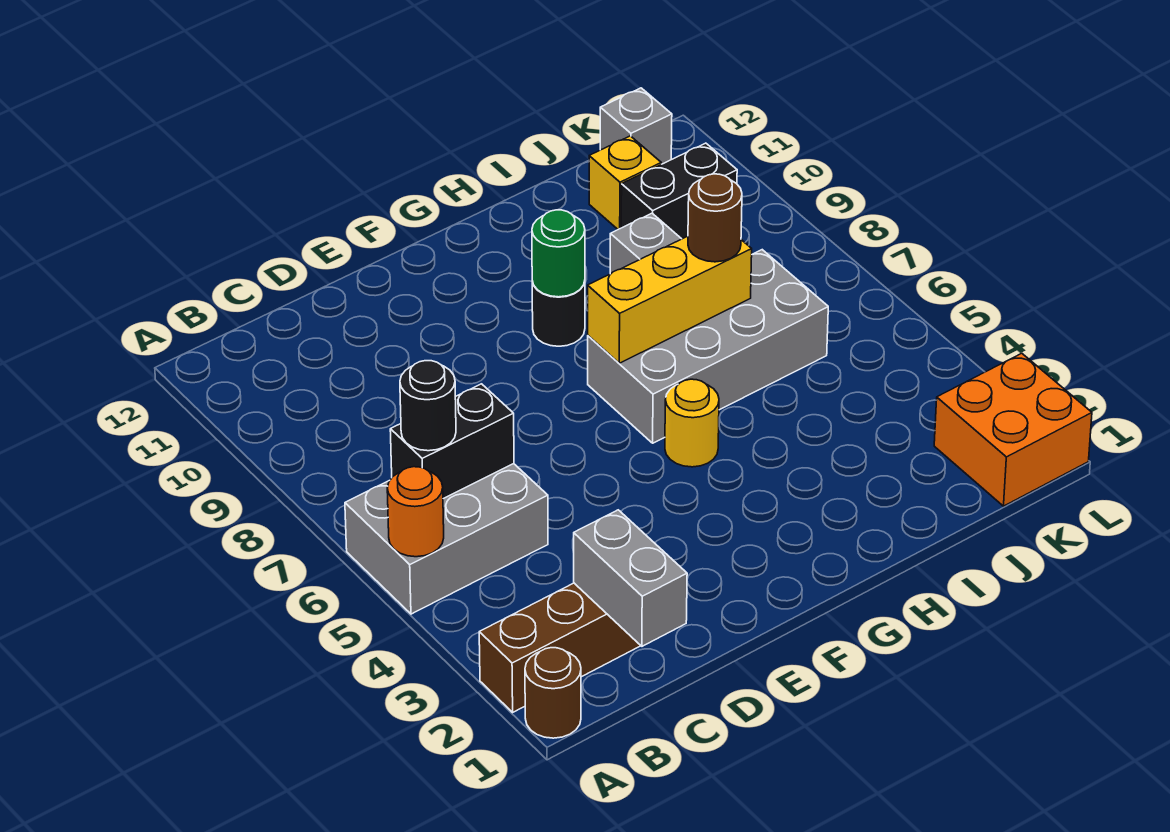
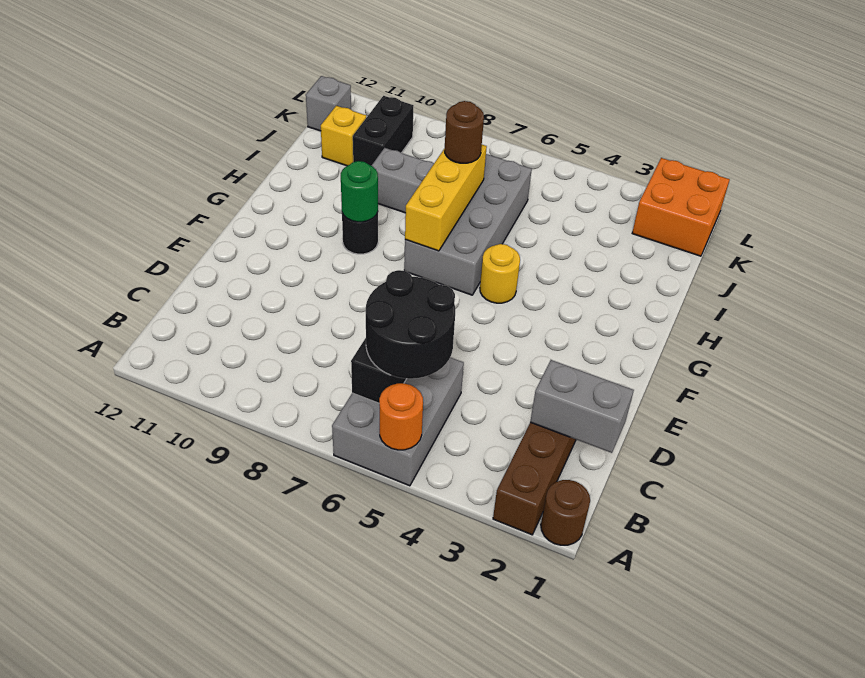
black 1x1 round brick [400,361,456,451] -> black 2x2 round brick [366,270,455,379]

